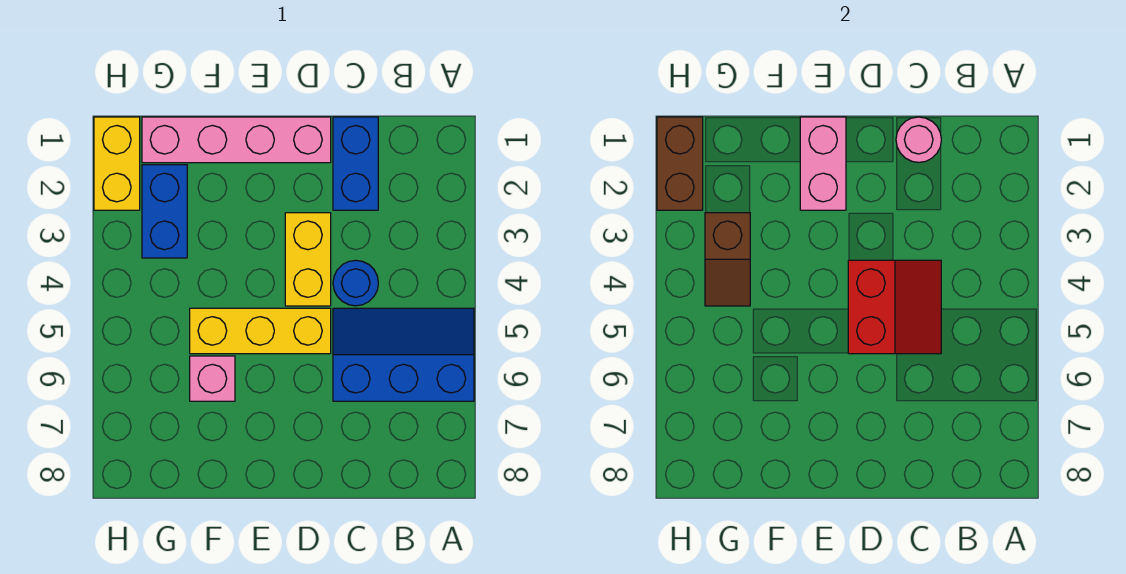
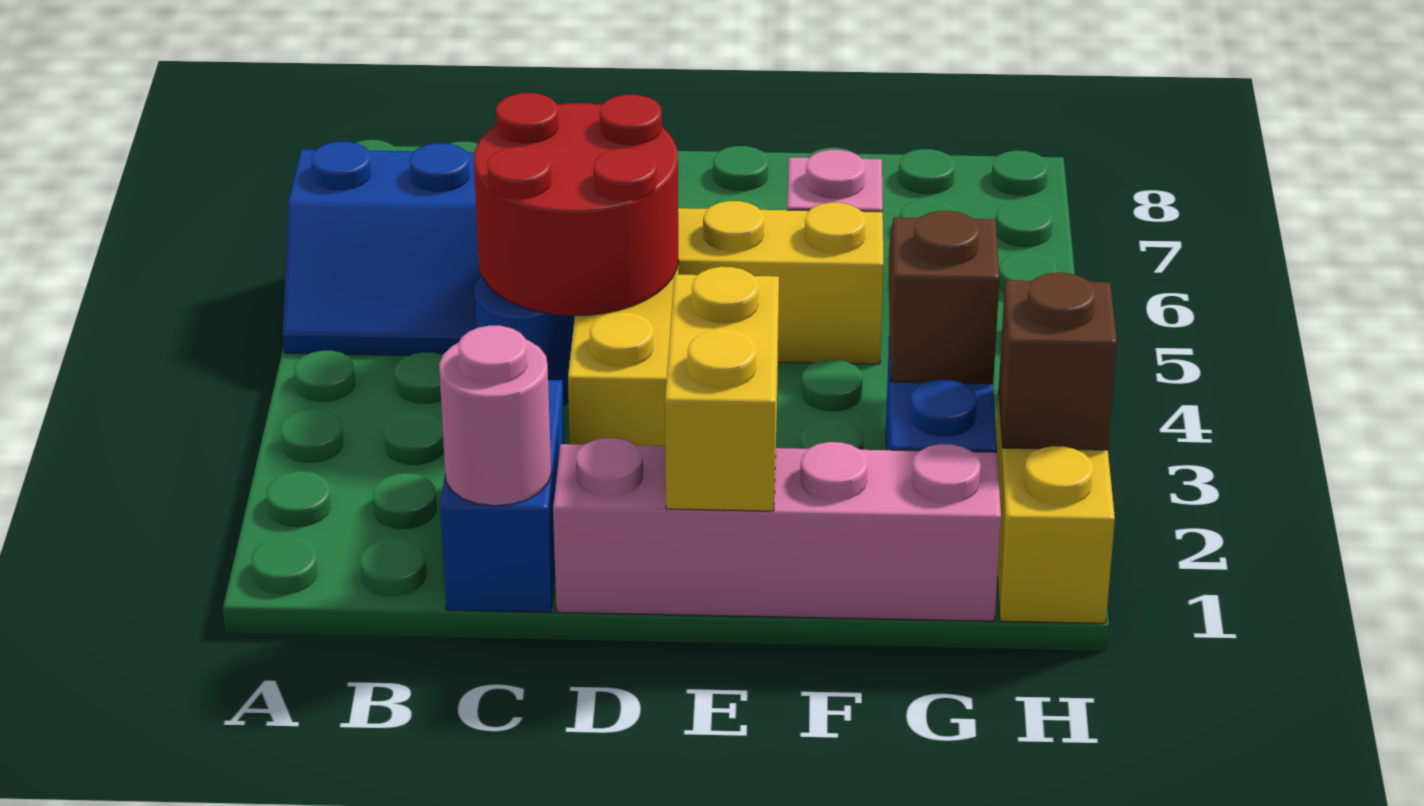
red 2x2 slope [848,260,941,354] -> red 2x2 round brick [474,93,679,316]
pink 1x2 brick [800,117,846,210] -> yellow 1x2 brick [665,267,779,511]
brown 1x2 brick [657,117,703,210] -> brown 1x1 brick [999,273,1117,450]

